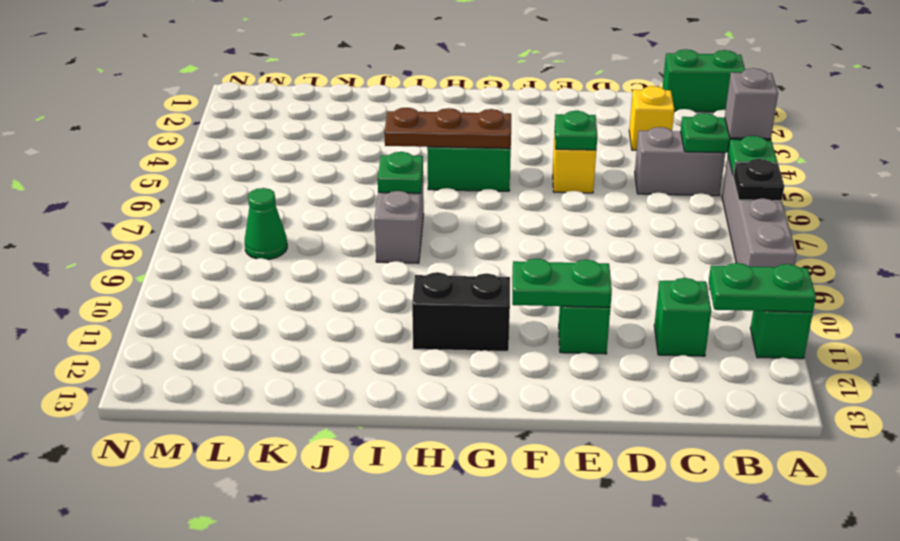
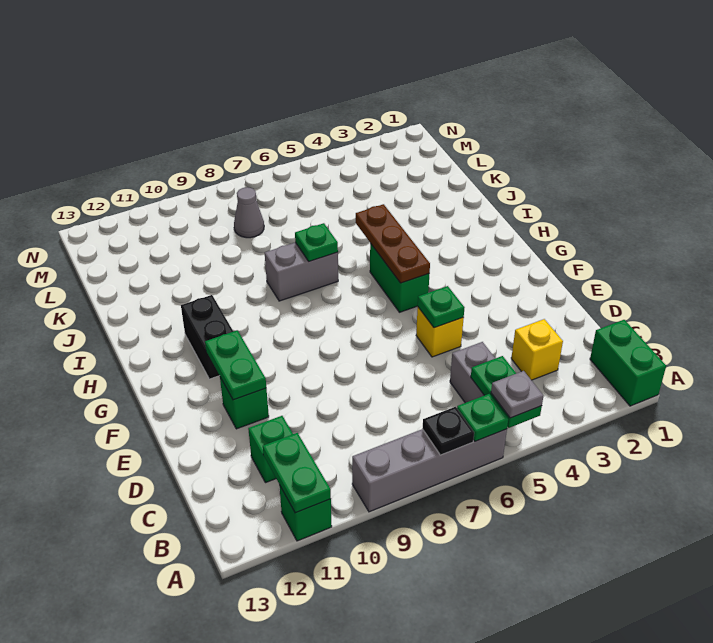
grey 1x1 brick [725,68,778,139] -> grey 1x1 plate [491,371,543,418]
green 1x1 cone [245,188,287,259] -> grey 1x1 cone [234,187,264,238]

